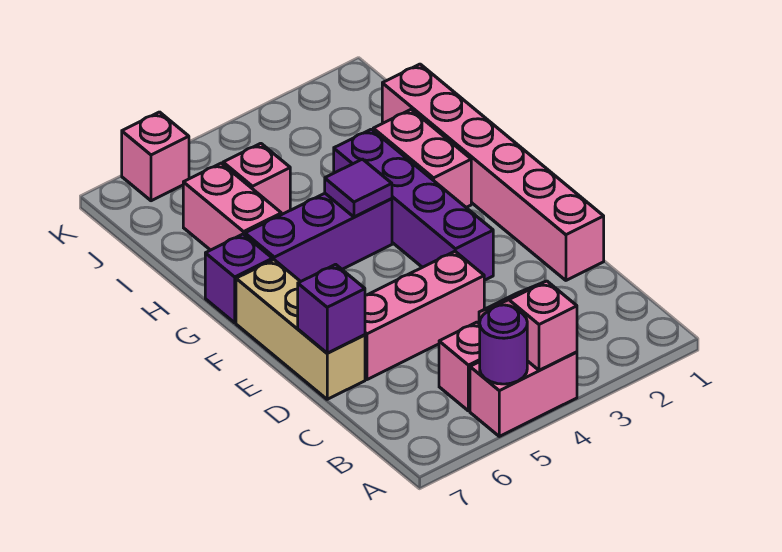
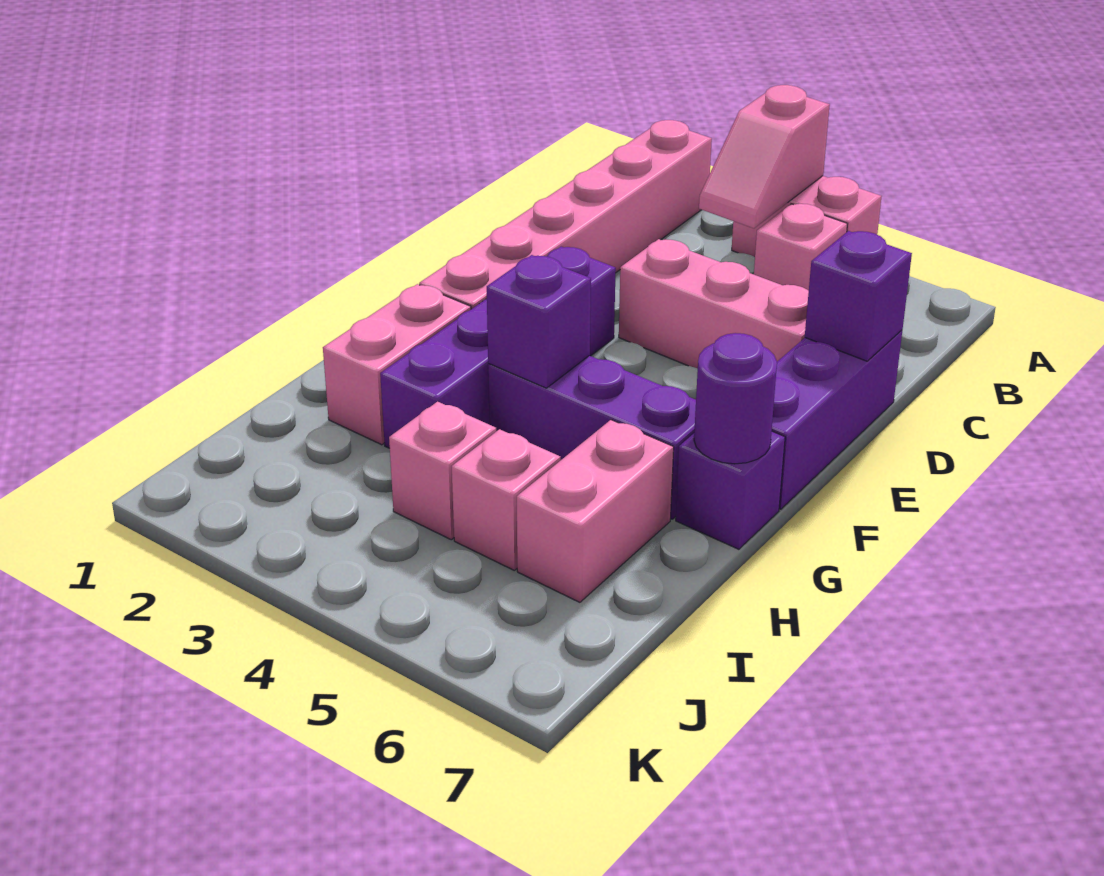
purple 1x1 round brick [480,305,527,384] -> purple 1x1 round brick moved to [694,333,777,464]
pink 1x6 brick [382,64,604,280] -> pink 1x6 brick moved to [419,120,712,309]
tan 1x3 brick [236,260,365,399] -> purple 1x3 brick [772,330,902,509]
purple 1x1 tile [325,159,392,217] -> purple 1x1 brick [487,255,591,388]
pink 1x1 brick [122,112,189,201] -> pink 1x1 brick moved to [389,402,496,540]

